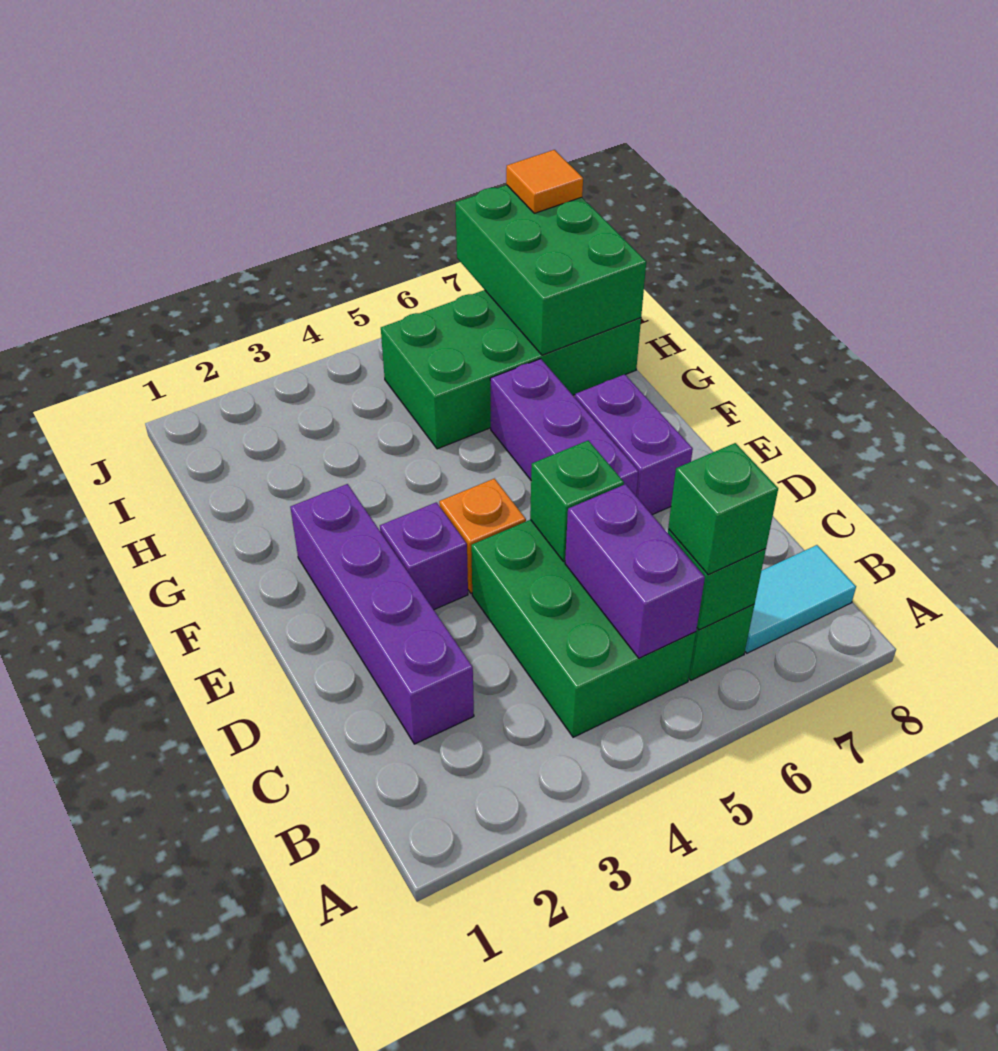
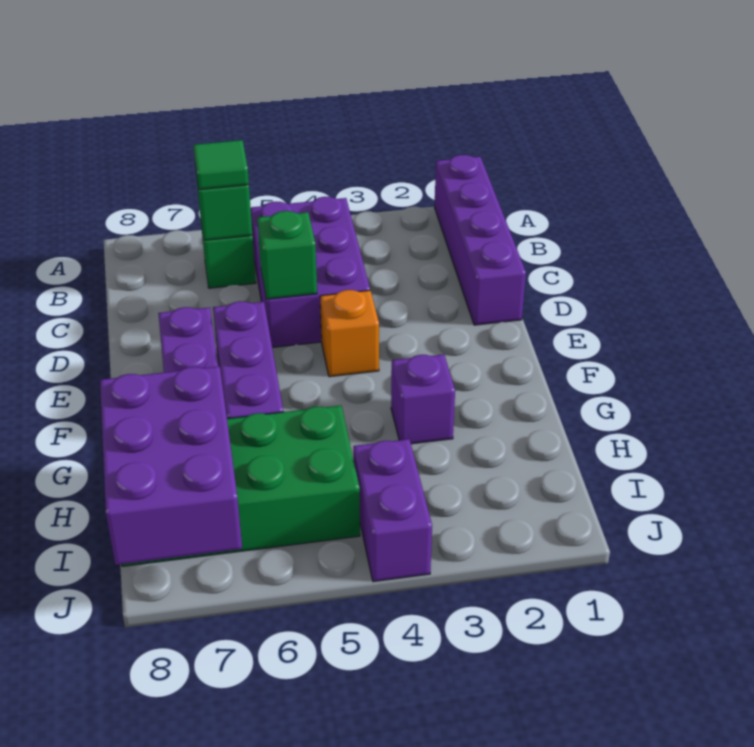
green 2x3 brick [471,520,696,737] -> purple 2x3 brick [251,197,370,347]
purple 1x2 brick [565,484,705,658] -> purple 1x2 brick moved to [353,439,432,582]
green 1x1 brick [668,443,778,575] -> green 1x1 tile [193,140,249,190]
cyan 1x2 tile [745,545,856,653] -> none
purple 1x4 brick [290,484,474,744] -> purple 1x4 brick moved to [434,155,526,325]
purple 1x1 brick [380,502,468,610] -> purple 1x1 brick moved to [391,354,455,444]
green 2x3 brick [456,185,646,355] -> purple 2x3 brick [100,366,242,565]
orange 1x1 tile [506,150,583,213] -> none

